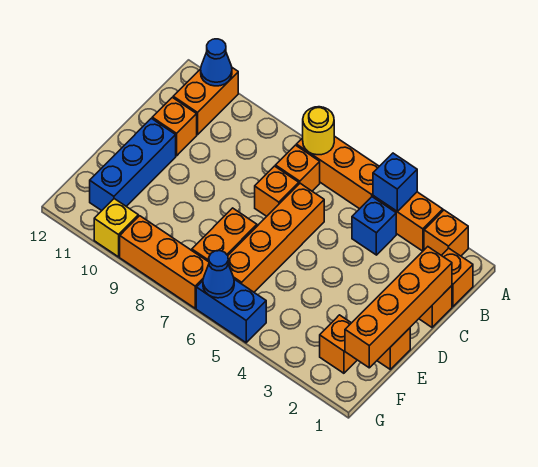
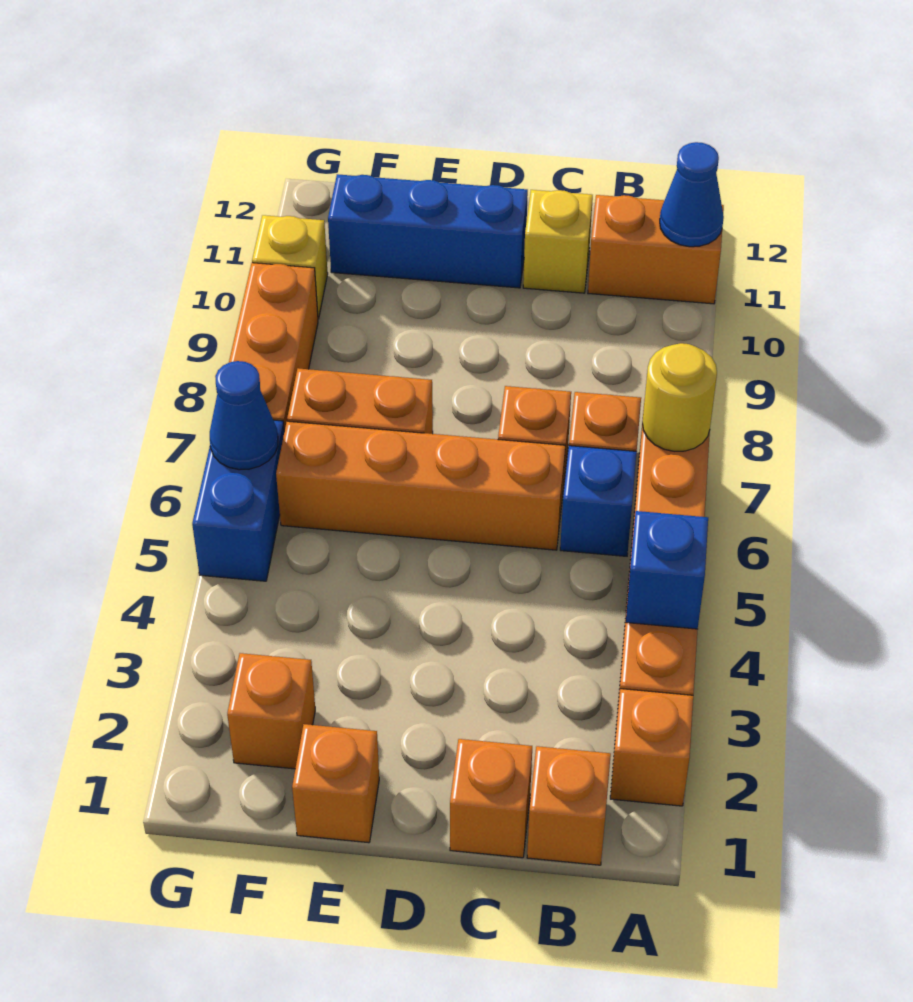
blue 1x1 brick [352,197,396,255] -> blue 1x1 brick moved to [560,446,637,556]
orange 1x4 brick [345,247,452,368] -> none
orange 1x1 brick [152,97,197,156] -> yellow 1x1 brick [523,190,593,293]

